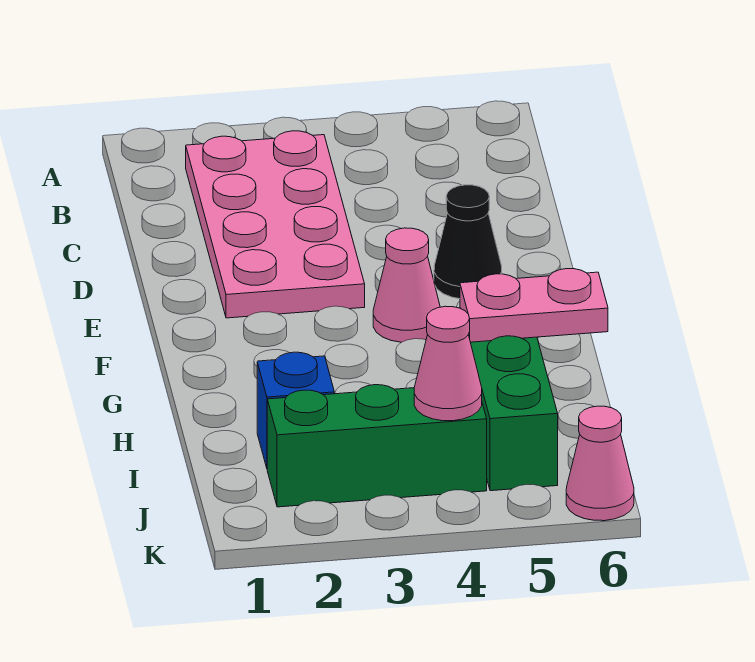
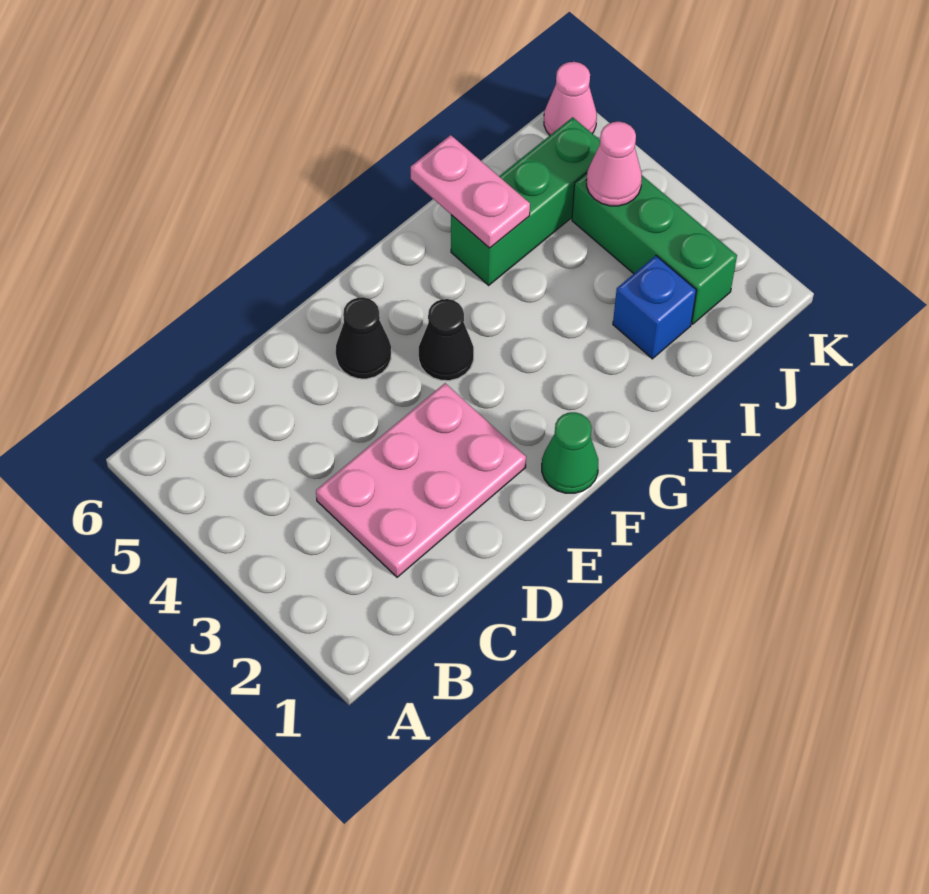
pink 2x4 plate [186,131,365,318] -> pink 2x3 plate [316,383,526,577]
none -> green 1x1 cone [542,412,598,493]
pink 1x1 cone [373,228,440,342] -> black 1x1 cone [419,299,474,381]

